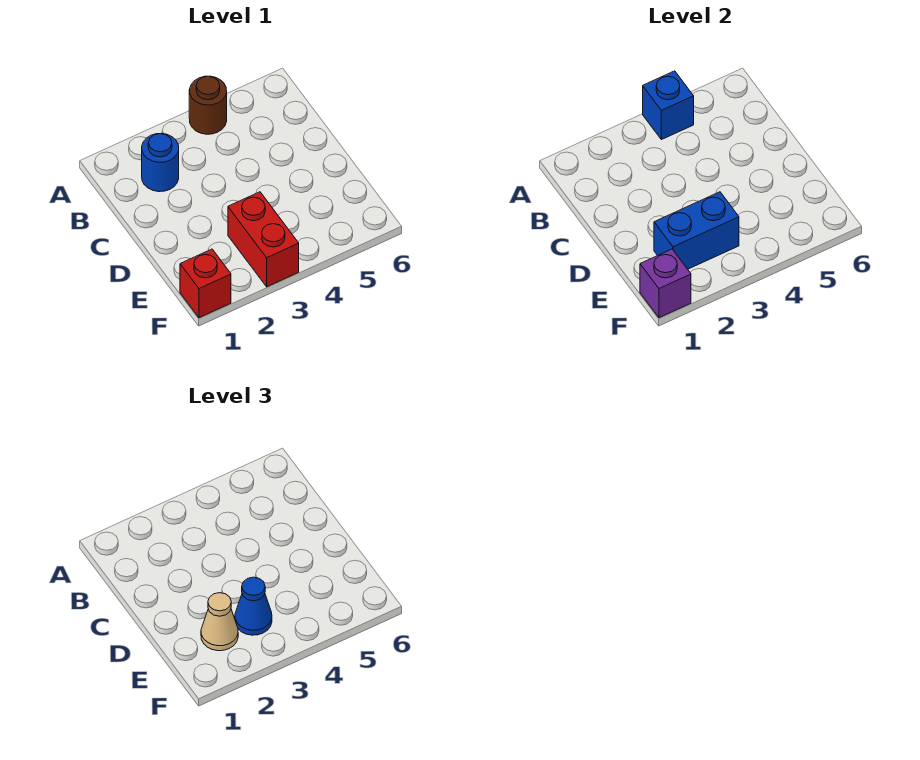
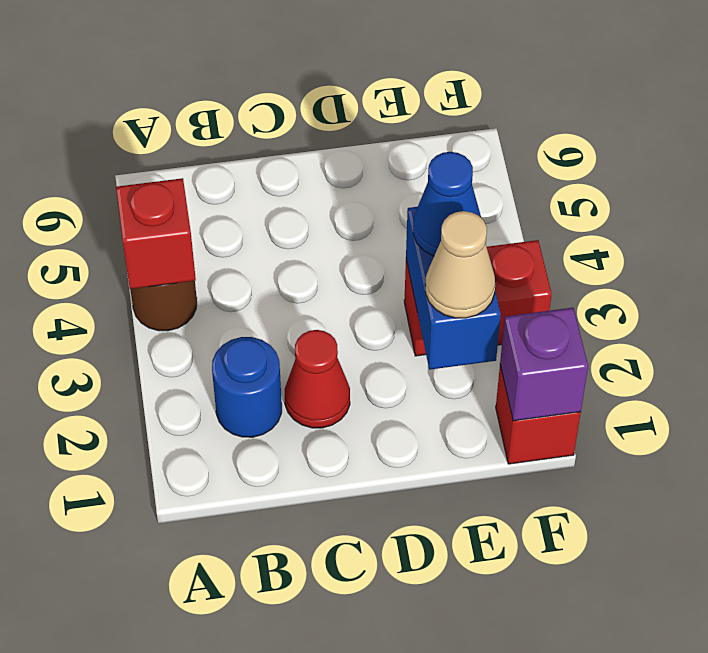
blue 1x1 brick [643,71,694,140] -> red 1x1 brick [116,178,196,289]
none -> red 1x1 cone [285,330,350,428]

